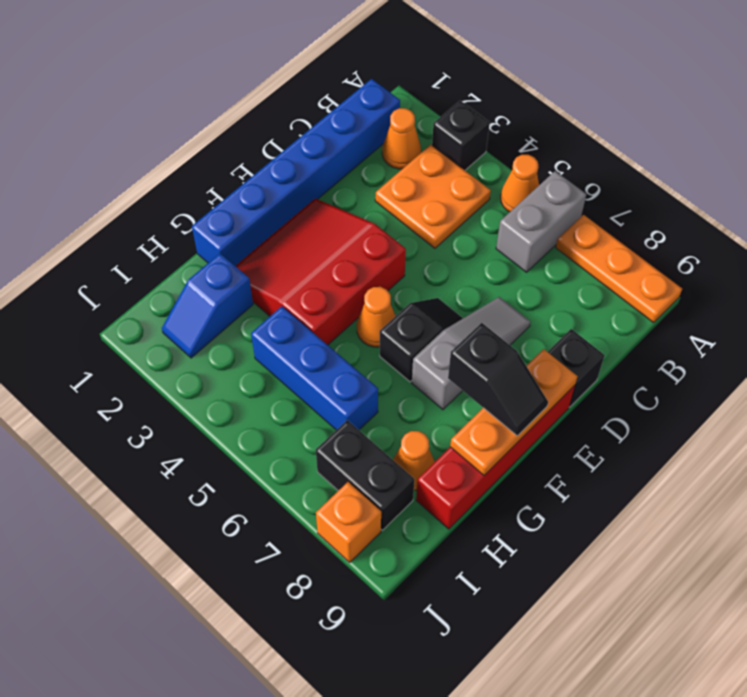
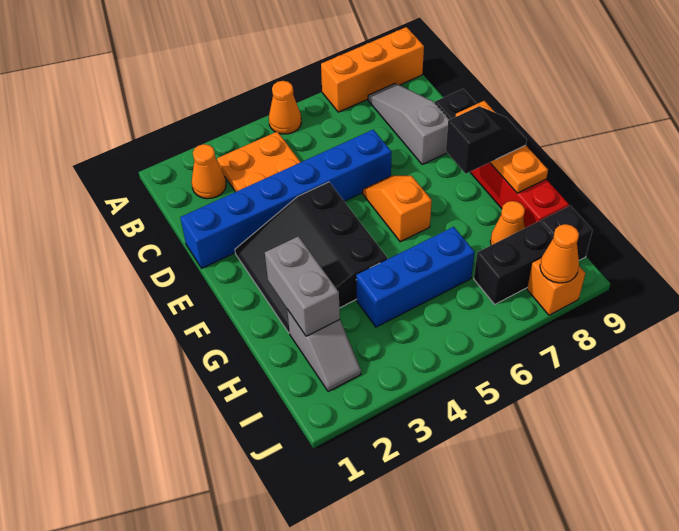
black 1x1 brick [432,100,490,170] -> black 1x1 brick moved to [541,206,593,260]
grey 1x2 brick [496,171,586,272] -> grey 1x2 brick moved to [265,236,340,336]
orange 1x3 plate [556,215,682,323] -> orange 1x3 brick [321,27,424,112]
blue 1x6 brick [192,79,400,266] -> blue 1x6 brick turned to [180,130,392,268]
grey 1x3 slope [412,297,530,409] -> grey 1x3 slope moved to [368,83,449,165]
red 3x3 slope [236,198,406,345] -> black 3x3 slope [235,182,387,333]
black 1x2 slope [380,298,463,382] -> orange 1x2 slope [363,176,432,242]
orange 1x1 cone [357,287,395,347] -> orange 1x1 cone moved to [540,224,579,283]
blue 1x2 slope [162,253,253,358] -> grey 1x2 slope [287,309,361,392]

